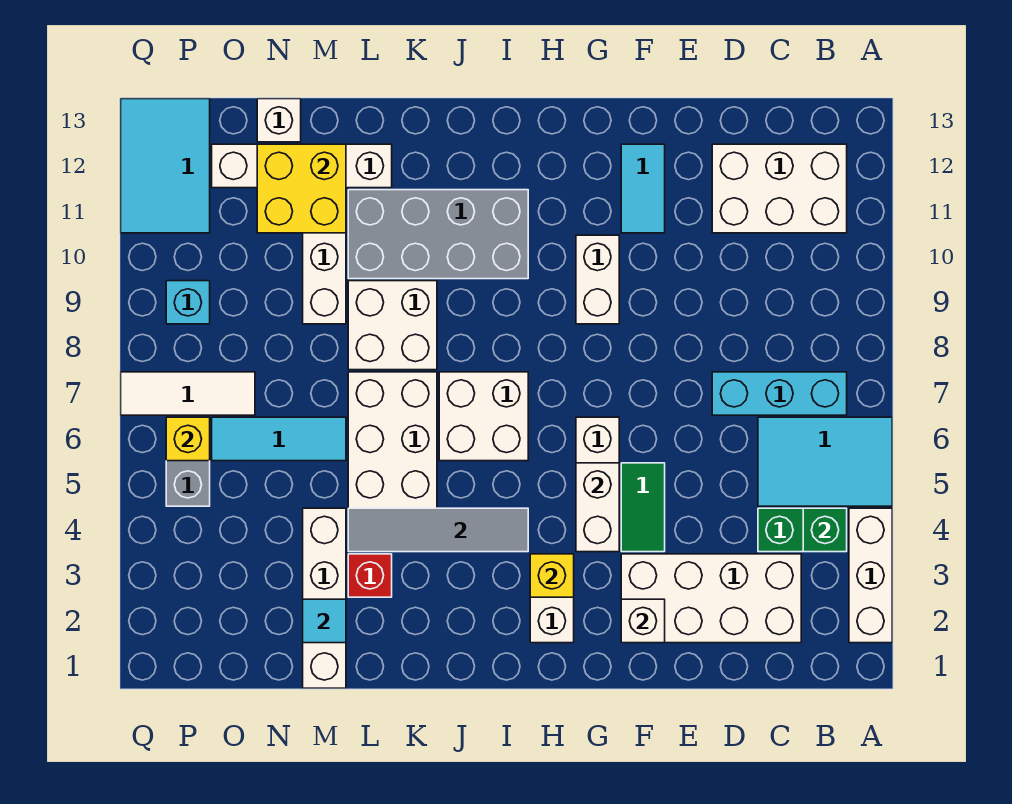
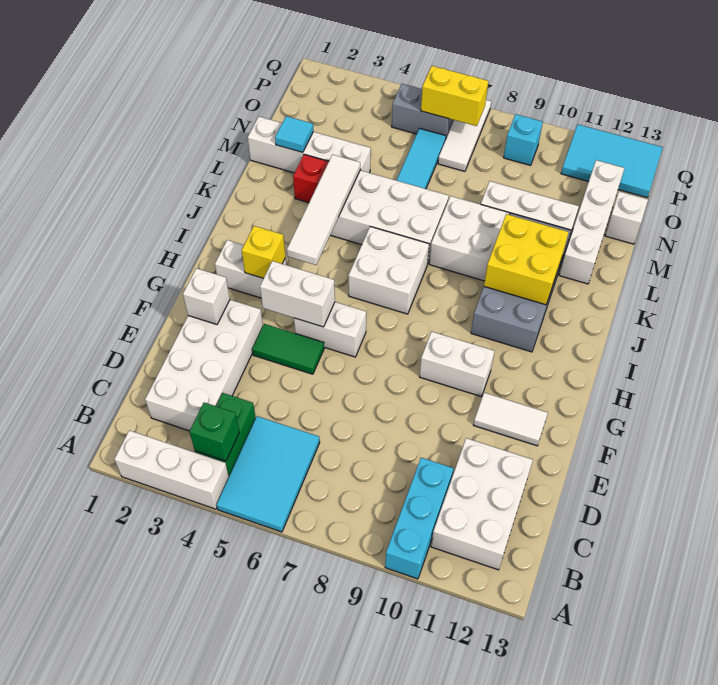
cyan 1x3 brick [712,372,847,415] -> cyan 1x3 brick moved to [385,458,453,579]
cyan 1x2 tile [621,144,665,233] -> white 1x2 tile [474,393,548,446]
grey 1x4 tile [348,508,528,552] -> white 1x4 tile [287,155,360,265]
yellow 2x2 brick [257,144,346,233] -> yellow 2x2 brick moved to [484,214,569,305]
yellow 1x1 brick [166,417,210,461] -> yellow 1x2 brick [421,66,488,126]

